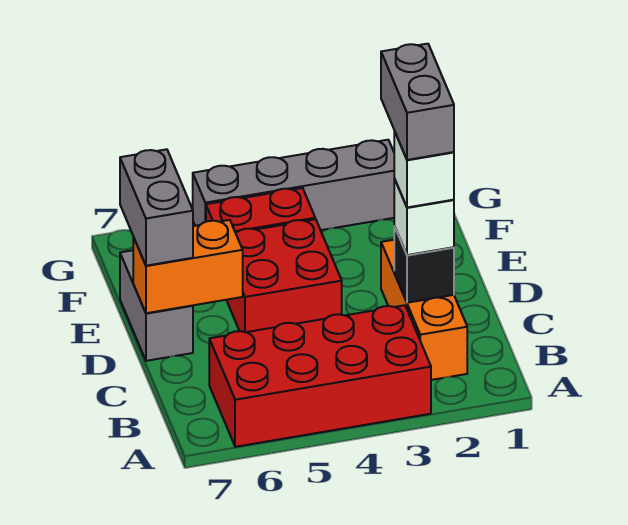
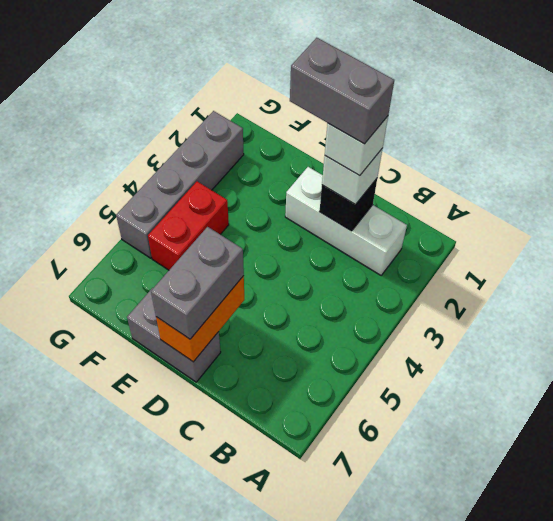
red 2x4 brick [209,305,431,447] -> none
orange 1x3 brick [381,240,467,380] -> white 1x3 brick [285,167,407,275]
red 2x2 brick [227,219,342,332] -> none
grey 1x2 brick [120,149,193,266] -> grey 1x2 brick turned to [151,227,244,339]

